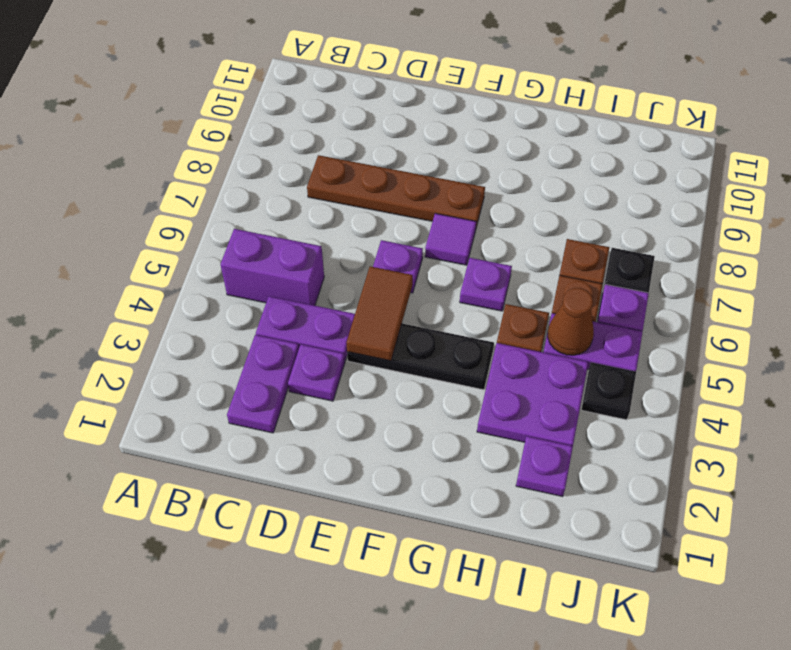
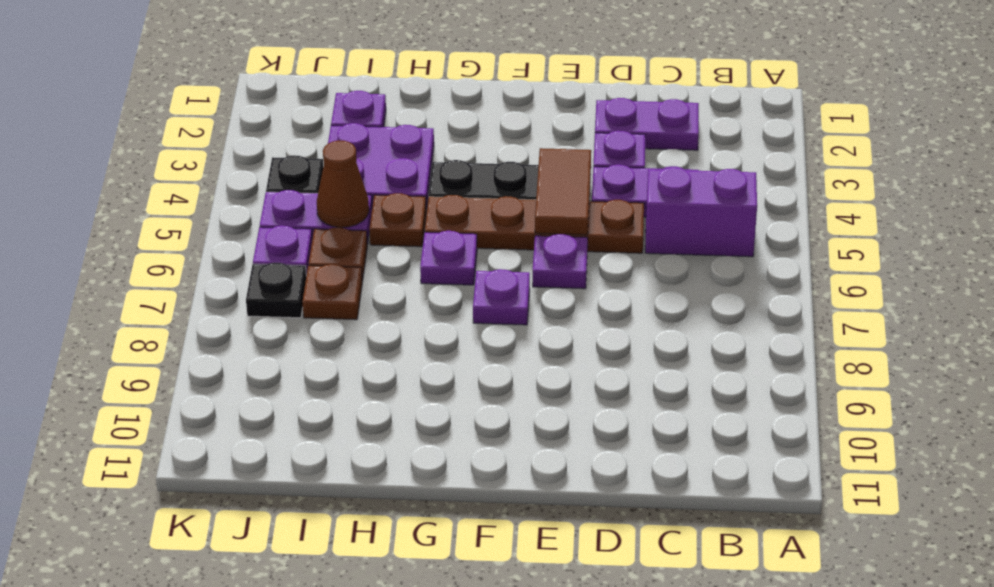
purple 1x2 plate [227,335,299,433] -> purple 1x2 plate turned to [595,98,699,150]
brown 1x4 plate [307,155,485,227] -> brown 1x4 plate moved to [425,195,644,253]
purple 1x1 tile [425,213,476,265] -> purple 1x1 plate [473,269,530,325]

